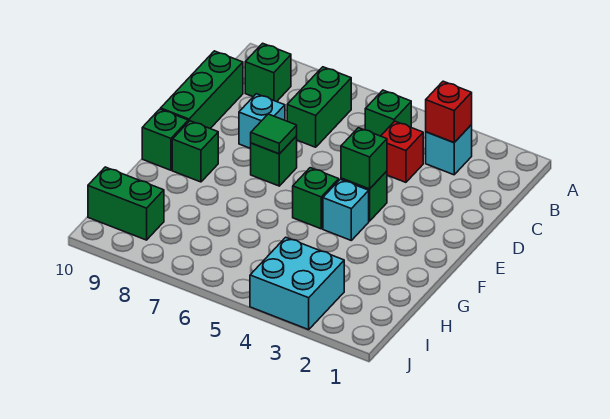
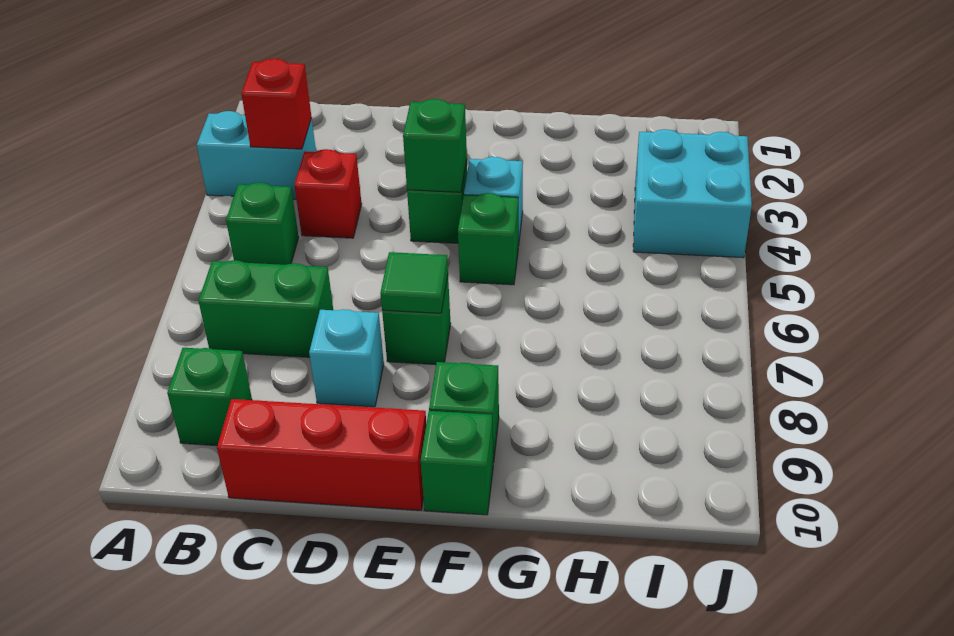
cyan 1x1 brick [426,125,472,175] -> cyan 1x2 brick [197,111,316,199]
green 1x3 brick [161,51,243,128] -> red 1x3 brick [217,399,426,510]
green 1x2 brick [88,167,164,240] -> none

